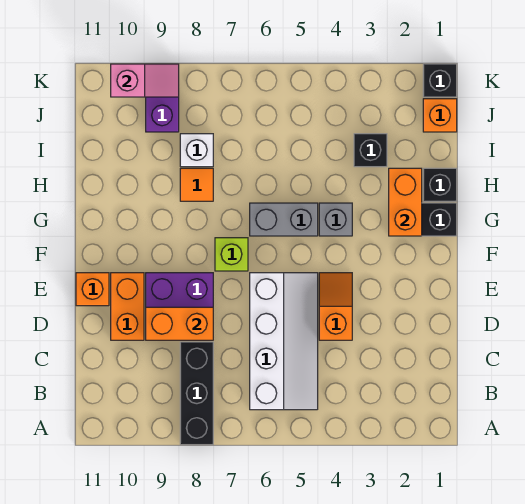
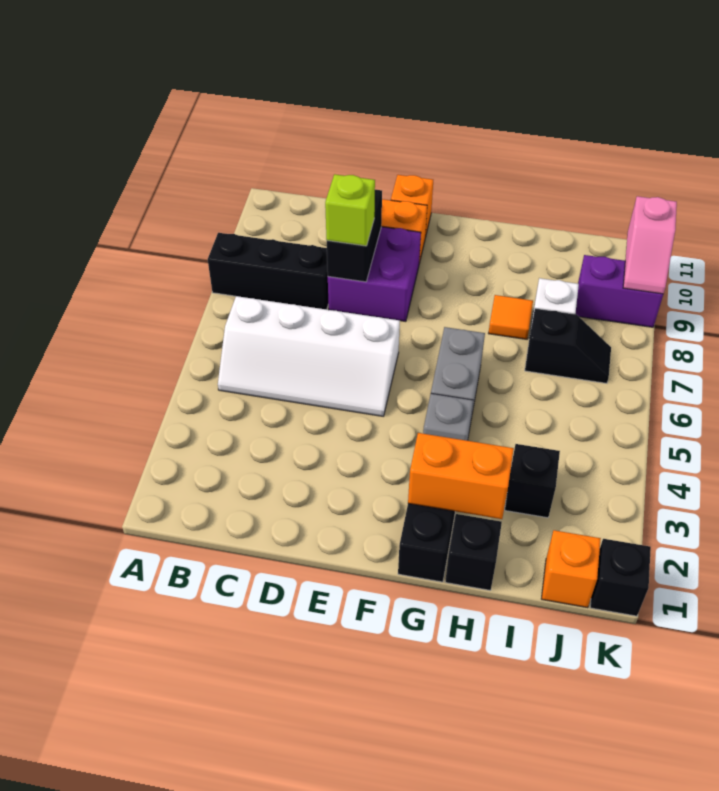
orange 1x2 slope [319,273,352,340] -> none
orange 1x2 brick [146,307,213,340] -> black 1x2 brick [327,190,382,282]
lime 1x1 brick [215,238,248,271] -> lime 1x1 brick moved to [325,174,375,246]
none -> black 1x2 slope [525,308,611,383]

